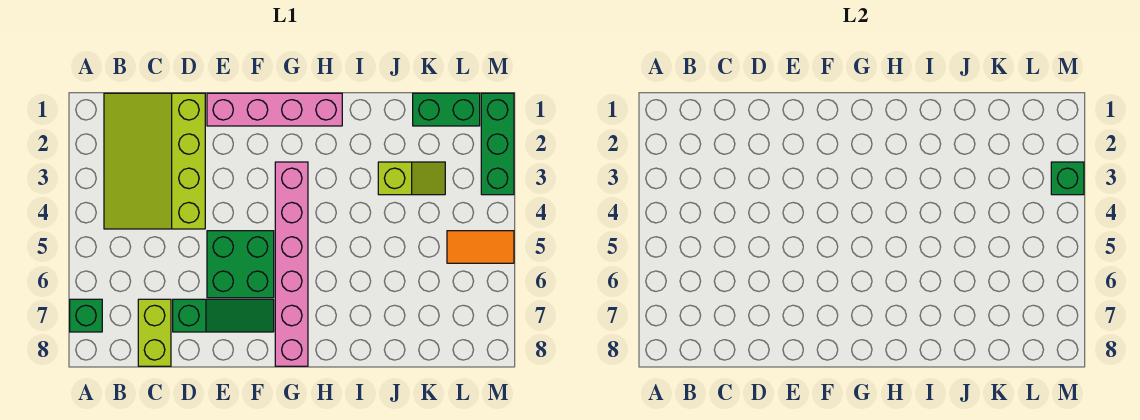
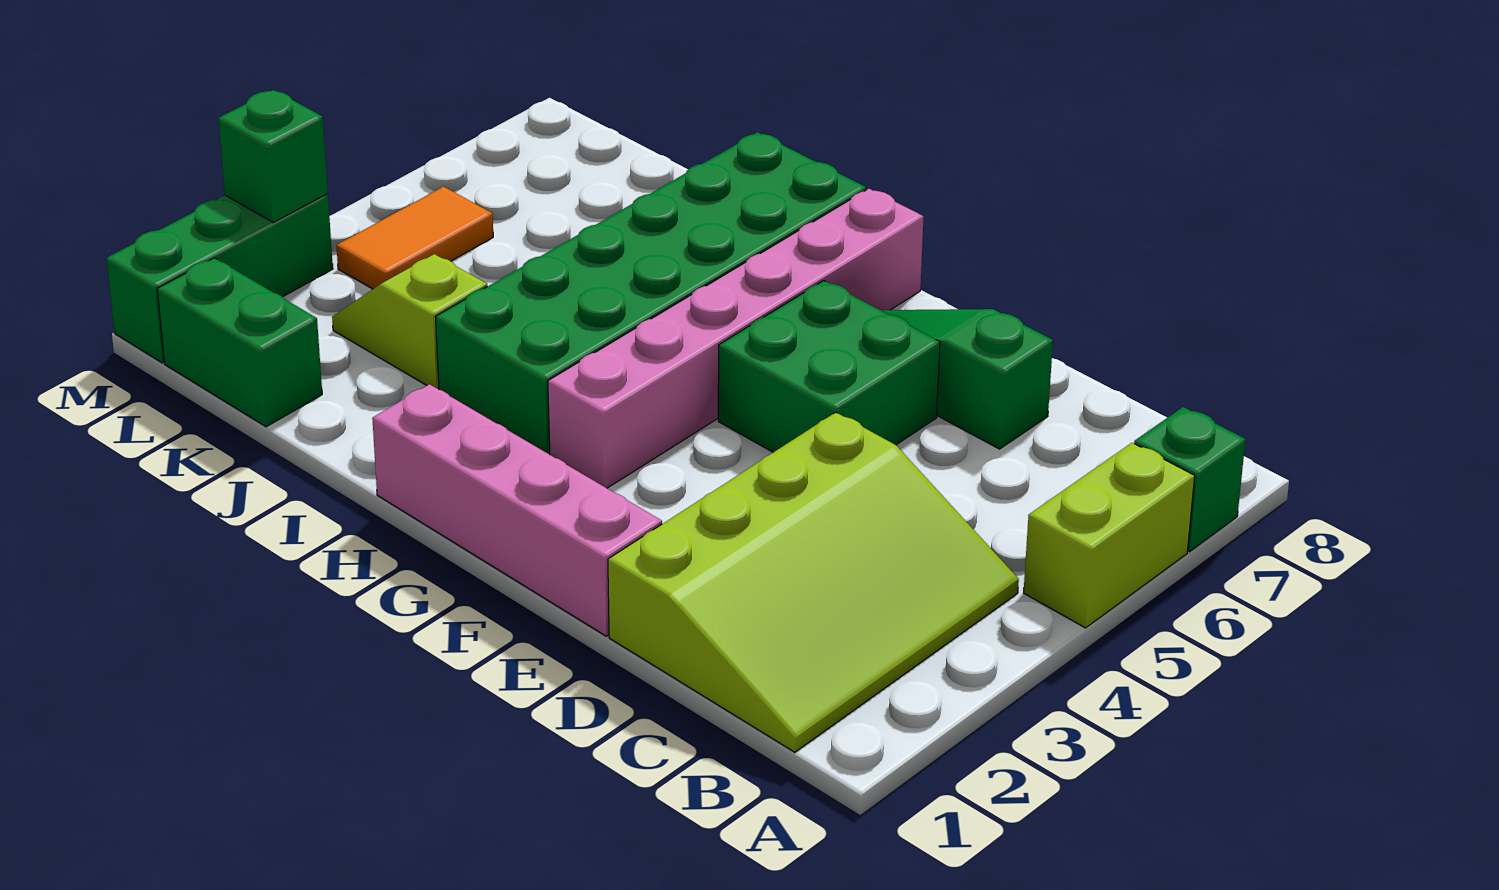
lime 1x2 brick [138,299,171,366] -> lime 1x2 brick moved to [1024,443,1195,628]
none -> green 2x6 brick [436,132,866,455]
orange 1x2 tile [447,231,514,263] -> orange 1x2 tile turned to [336,187,493,289]

